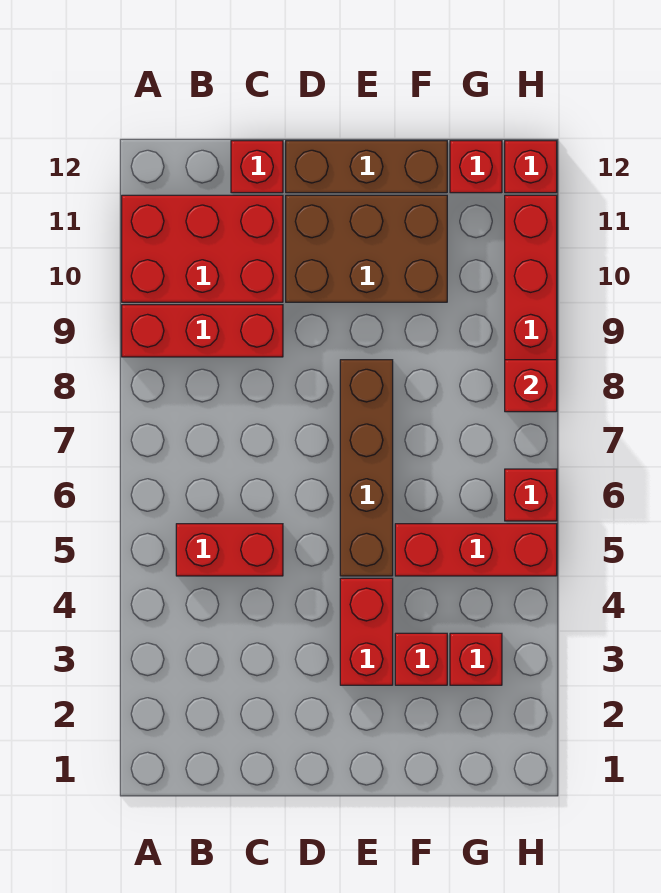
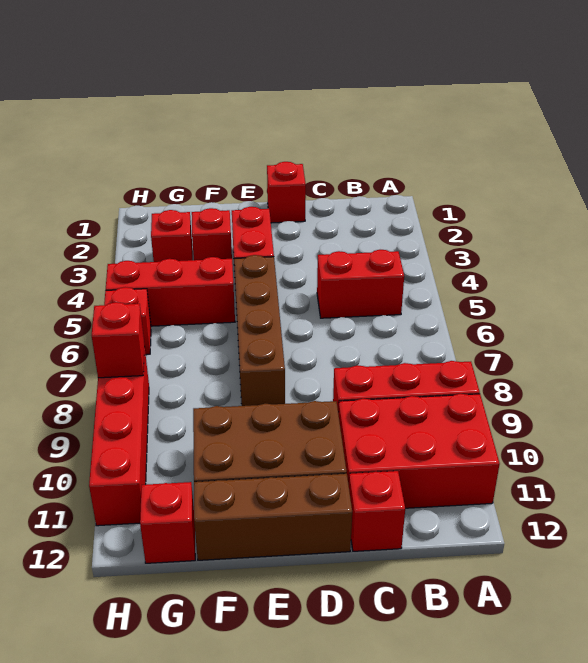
red 1x1 brick [505,141,557,193] -> red 1x1 brick moved to [267,162,306,223]

